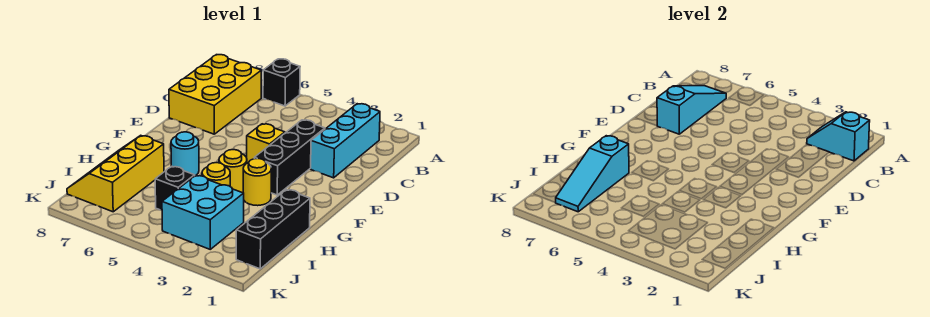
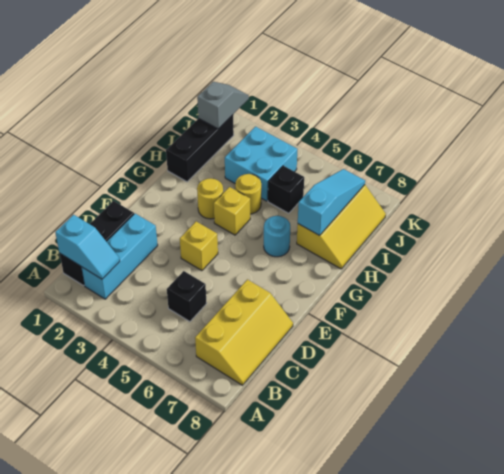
black 1x1 brick [263,59,300,106] -> black 1x1 brick moved to [167,271,207,322]
yellow 2x3 brick [169,55,261,134] -> yellow 2x3 slope [195,279,293,385]
cyan 1x3 slope [657,86,726,134] -> none
black 1x3 brick [254,120,325,195] -> black 1x3 brick moved to [60,201,134,286]
yellow 1x1 round brick [219,150,247,193] -> yellow 1x1 brick [214,187,250,235]
none -> grey 1x2 slope [197,82,249,129]

